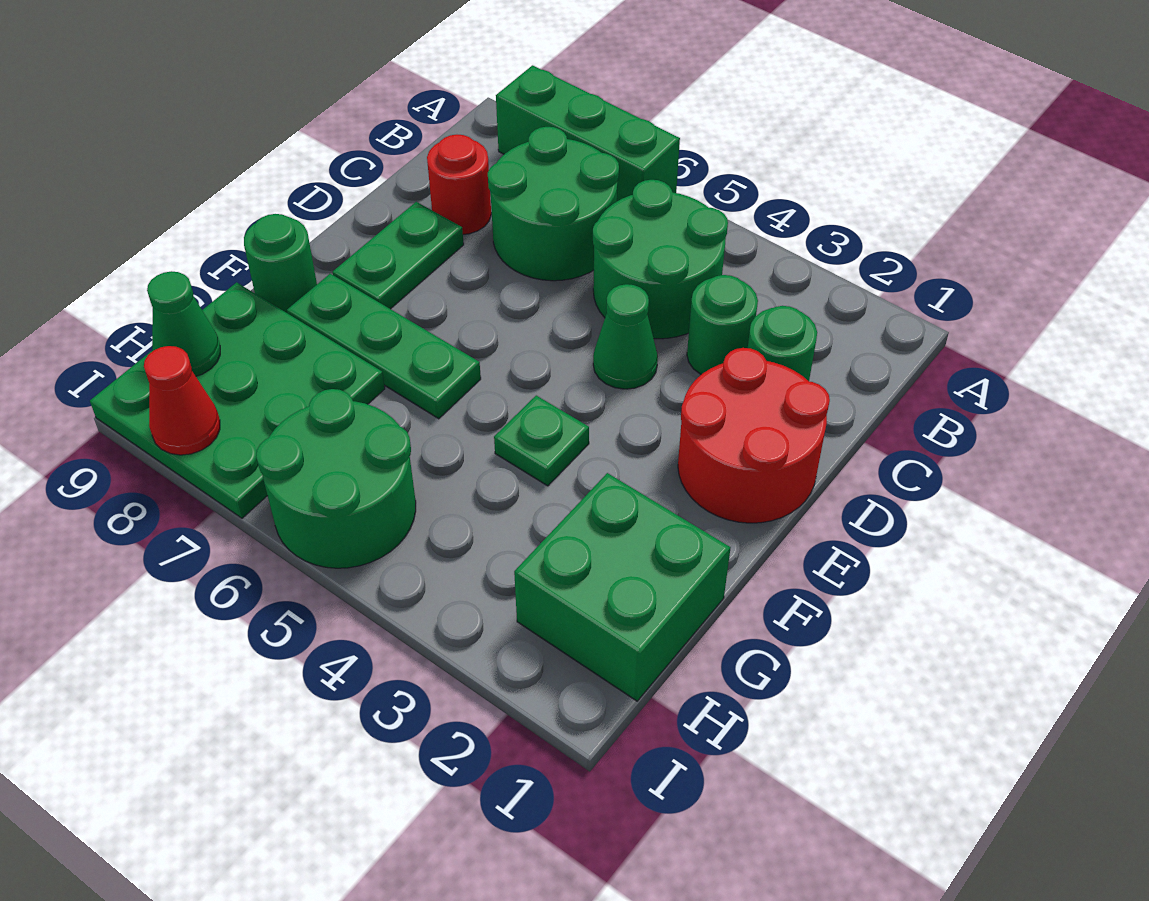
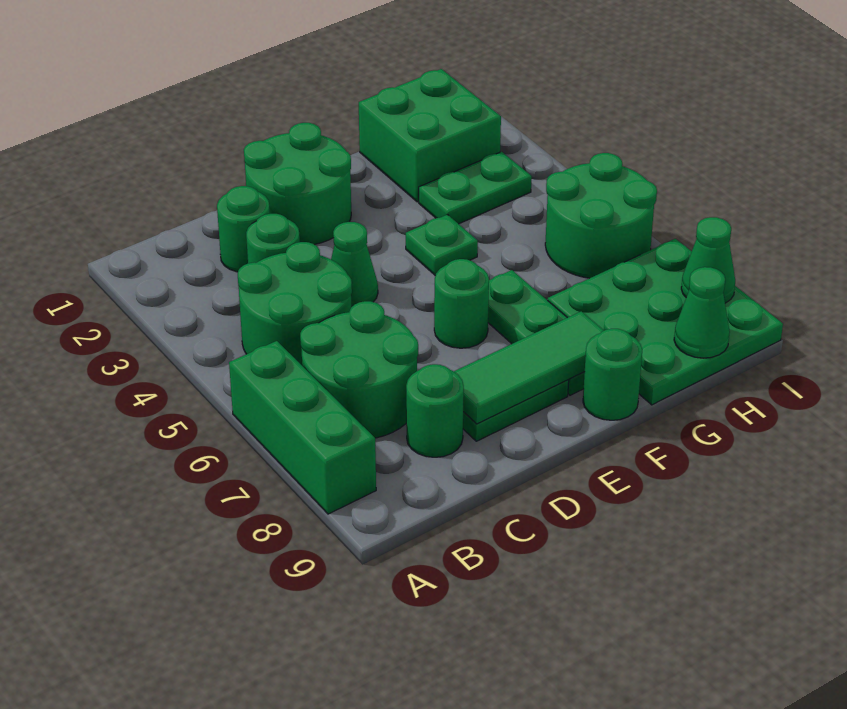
red 1x1 round brick [427,135,491,234] -> green 1x1 round brick [406,364,464,457]
red 2x2 round brick [678,348,830,523] -> green 2x2 round brick [244,123,351,245]
none -> green 1x3 tile [454,311,604,424]
none -> green 1x1 round brick [434,259,489,348]
none -> green 1x2 plate [419,152,532,224]
red 1x1 cone [144,346,220,455] -> green 1x1 cone [681,217,735,303]

